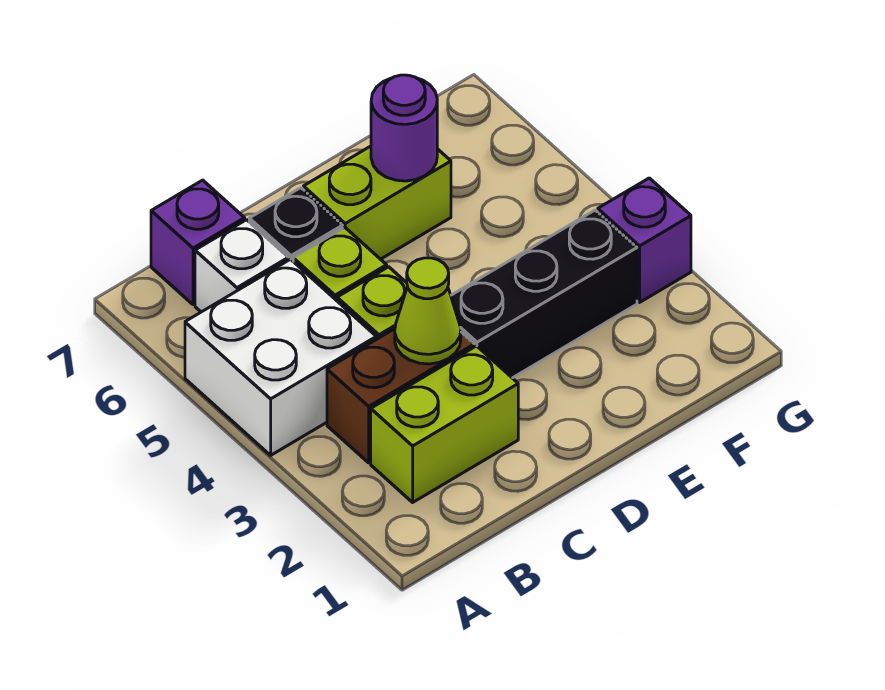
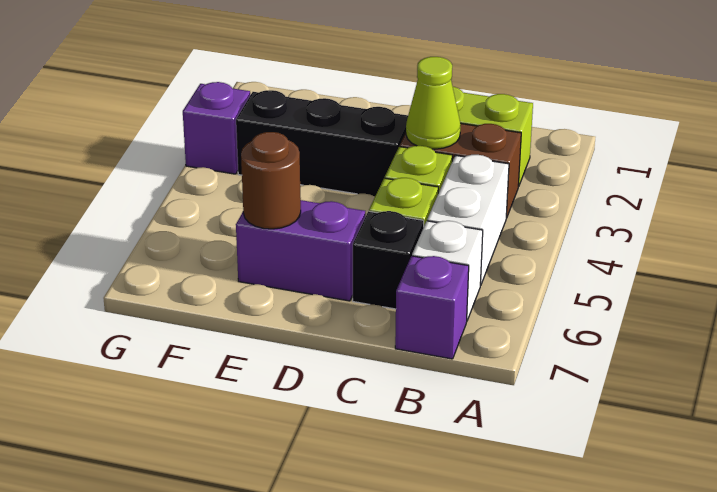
white 2x2 brick [185,259,376,455] -> white 1x2 brick [427,155,509,286]
lime 1x2 brick [303,146,451,259] -> purple 1x2 brick [236,200,365,301]
purple 1x1 round brick [371,75,437,181] -> brown 1x1 round brick [241,132,301,229]

